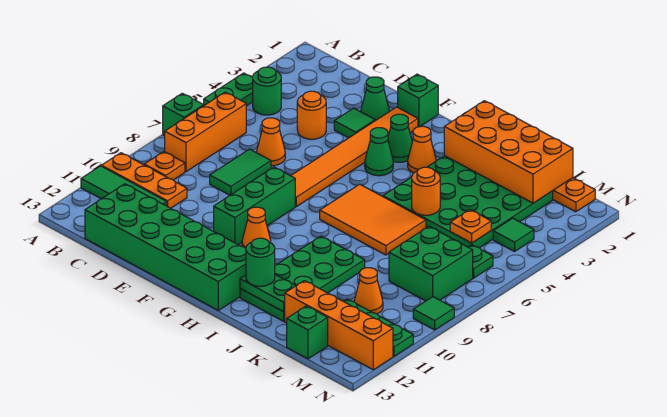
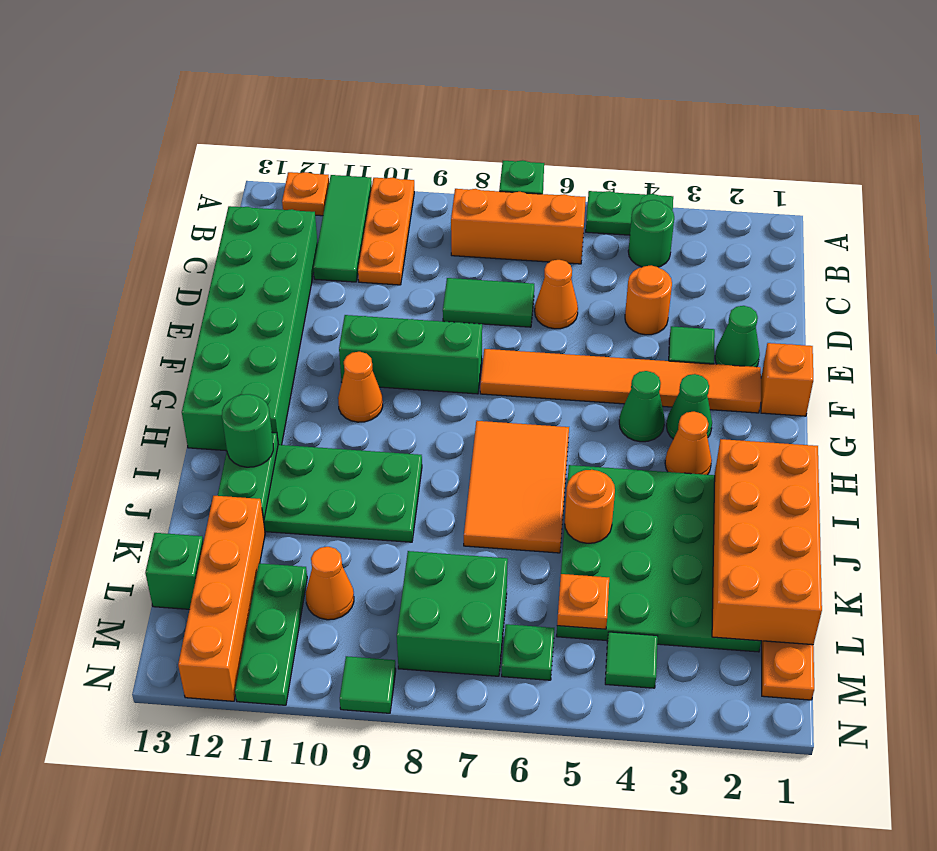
orange 1x1 plate [144,152,185,180] -> orange 1x1 plate moved to [282,172,329,216]
green 1x1 brick [398,74,438,127] -> orange 1x1 brick [761,343,813,416]

